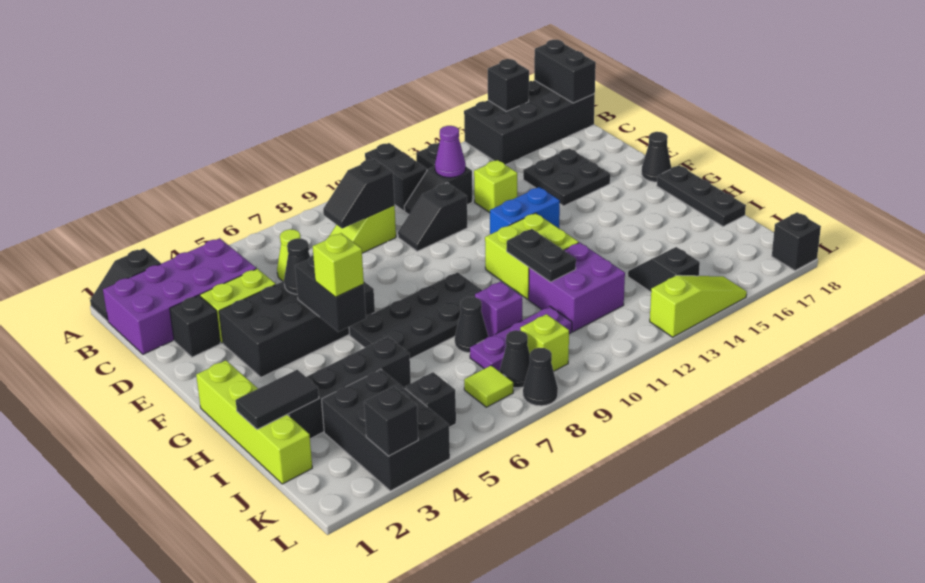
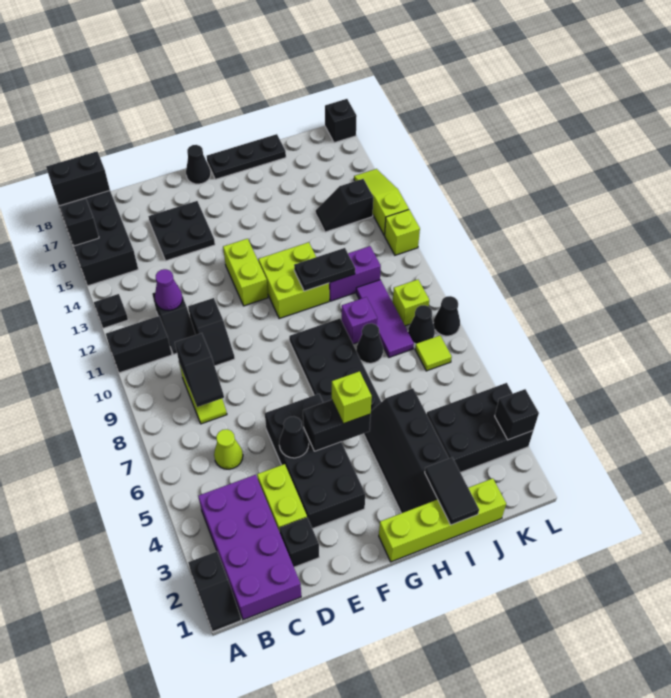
lime 1x1 brick [474,160,517,213] -> lime 1x1 brick moved to [385,210,420,255]
blue 1x2 brick [490,187,560,234] -> lime 1x2 brick [223,239,268,306]
purple 2x2 brick [529,242,625,332] -> purple 1x2 brick [329,246,381,301]
purple 1x3 plate [470,307,572,371] -> purple 1x3 tile [356,280,414,357]
black 1x1 brick [405,372,456,427] -> none

